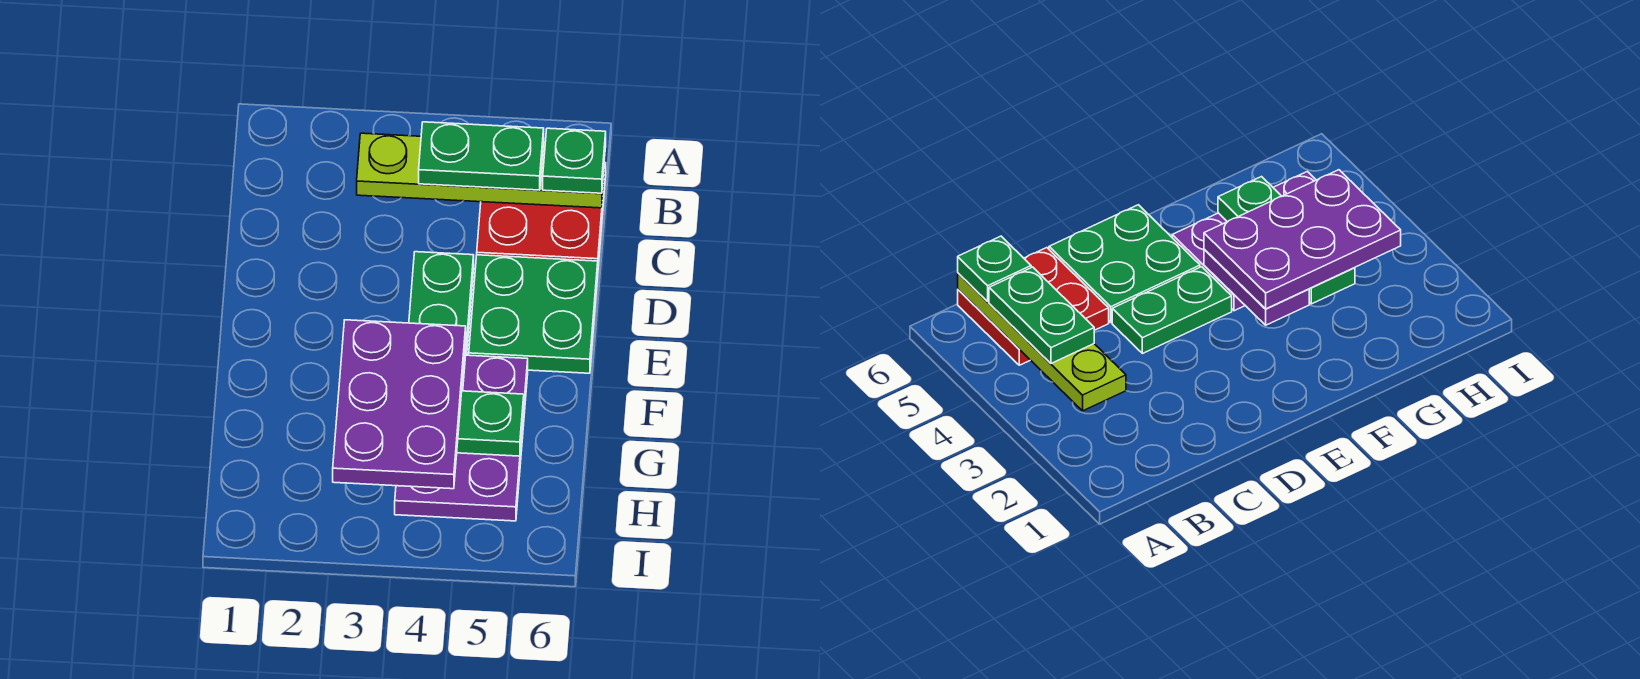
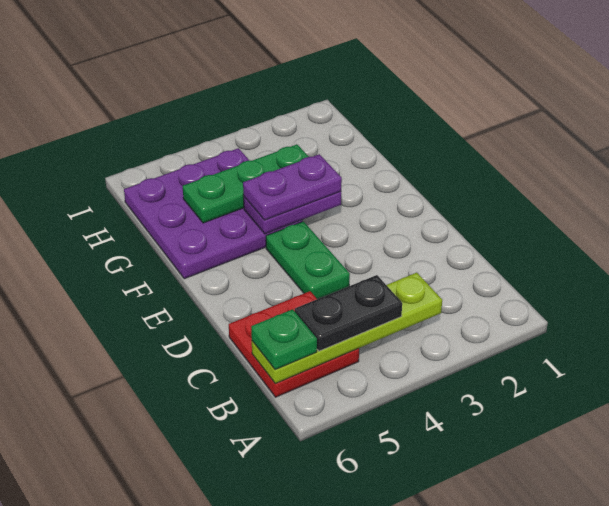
green 1x2 plate [419,122,544,190] -> black 1x2 plate [295,275,402,351]
green 2x2 plate [469,255,598,373] -> none
purple 2x3 plate [333,320,466,489] -> purple 1x2 plate [243,154,342,220]
purple 2x3 plate [395,355,528,521] -> purple 3x3 plate [124,148,302,279]

